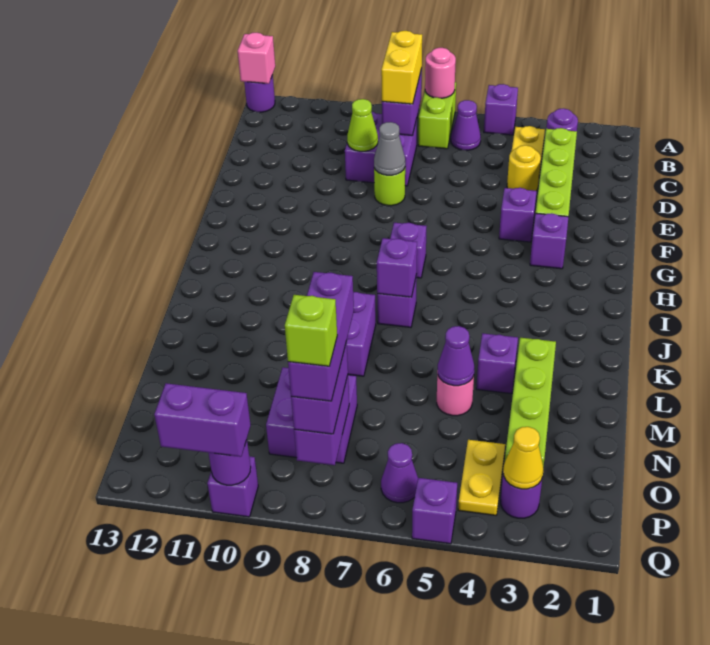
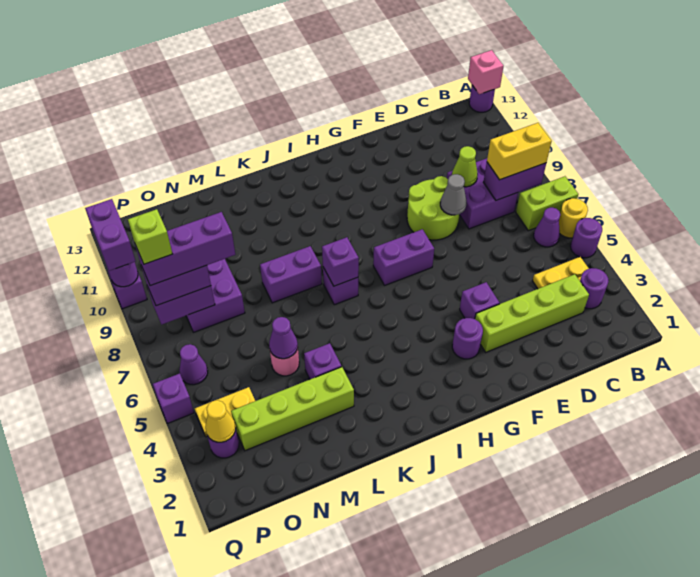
purple 1x1 brick [484,84,518,135] -> purple 1x1 round brick [570,218,602,258]
pink 1x1 round brick [425,48,456,98] -> none
yellow 1x1 round brick [507,145,541,191] -> yellow 1x1 round brick moved to [559,198,588,238]
lime 1x1 round brick [374,168,405,206] -> lime 2x2 round brick [407,176,460,240]
purple 1x1 brick [530,213,568,269] -> purple 1x1 round brick [452,318,483,359]
purple 1x1 brick [390,223,426,278] -> purple 1x2 brick [373,229,434,285]

